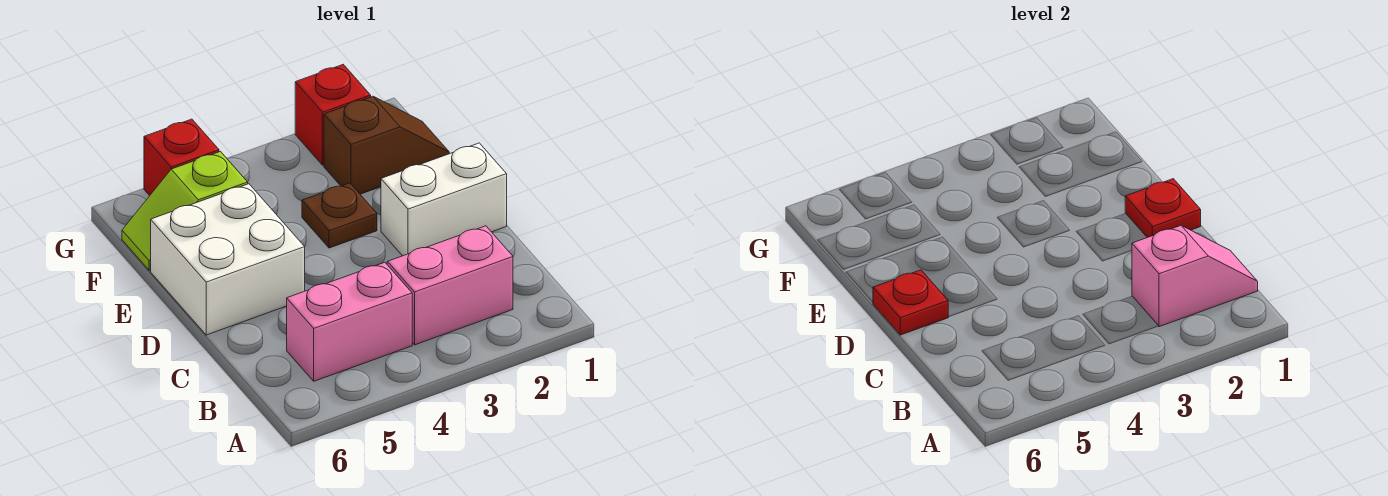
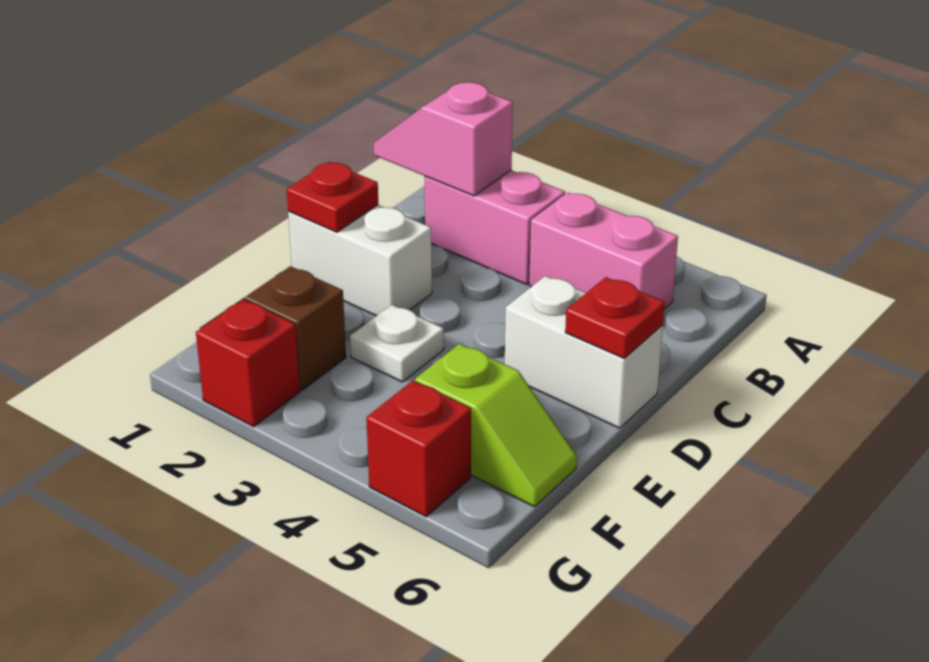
white 2x2 brick [151,184,305,335] -> white 1x2 brick [505,276,663,428]
brown 1x1 plate [302,183,377,248] -> white 1x1 plate [350,305,444,382]

